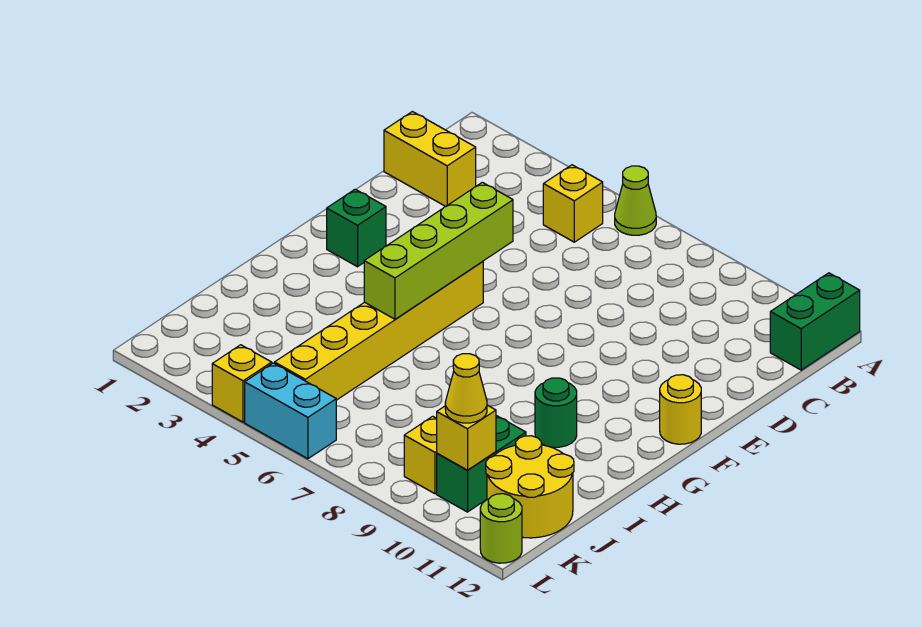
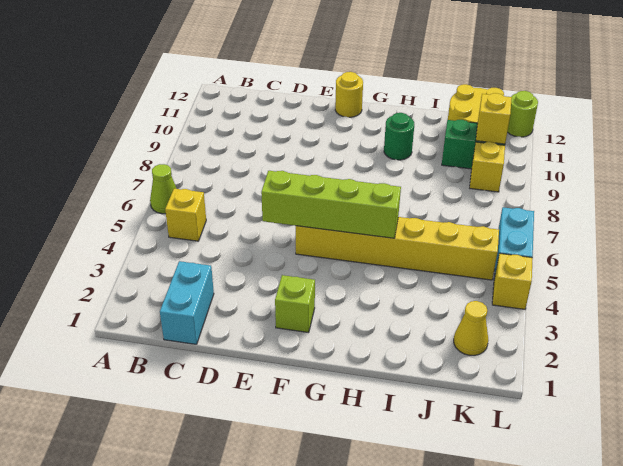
green 1x2 brick [770,273,860,370] -> none
yellow 1x2 brick [384,112,476,206] -> cyan 1x2 brick [160,261,214,344]
green 1x1 brick [327,189,386,267] -> lime 1x1 brick [275,275,315,333]
yellow 1x1 cone [445,354,487,423] -> yellow 1x1 cone moved to [454,301,488,355]

